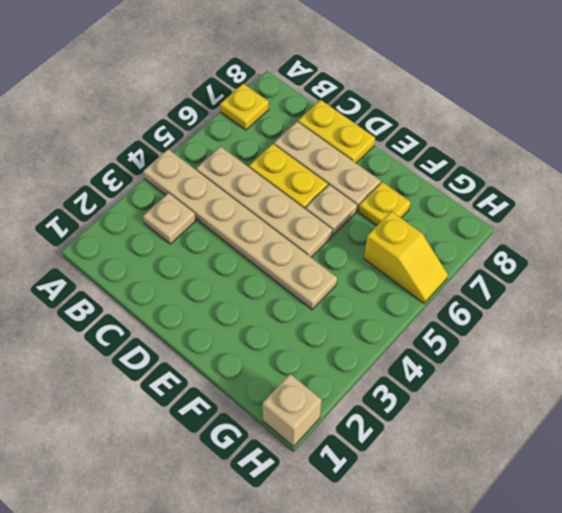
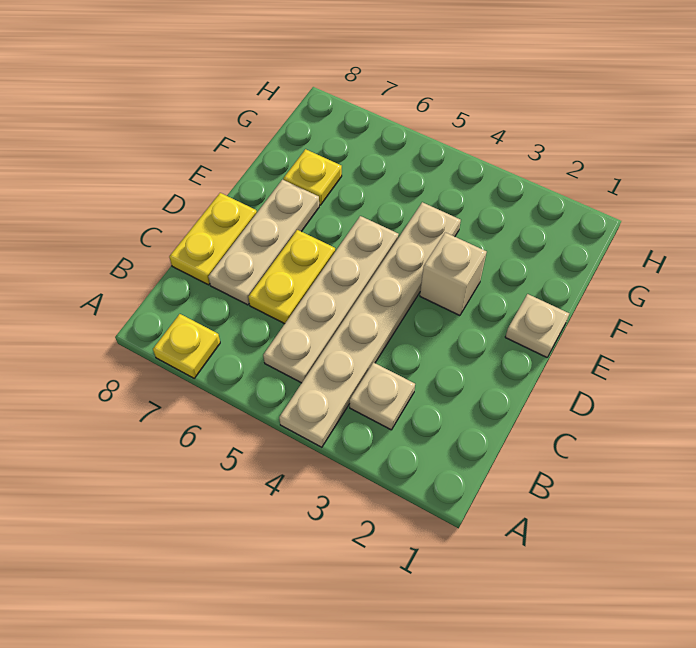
tan 1x1 plate [306,185,357,235] -> tan 1x1 plate moved to [505,294,569,357]
yellow 1x2 slope [364,211,448,303] -> none
tan 1x1 brick [263,374,322,447] -> tan 1x1 brick moved to [420,232,487,316]

